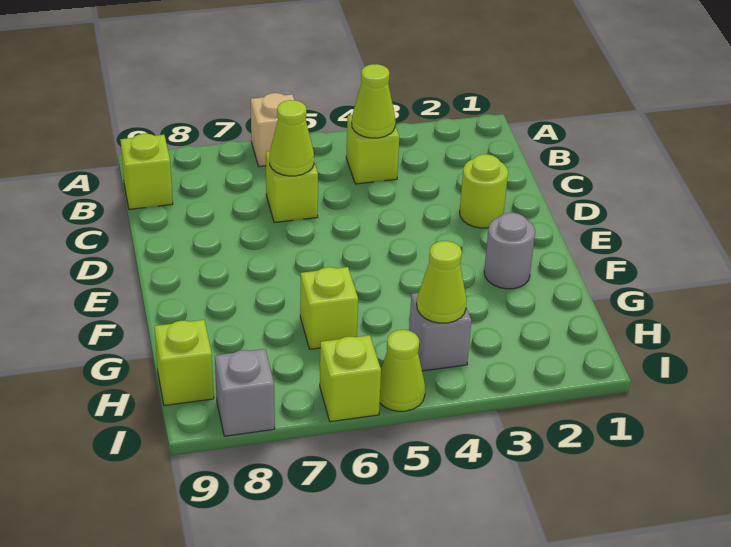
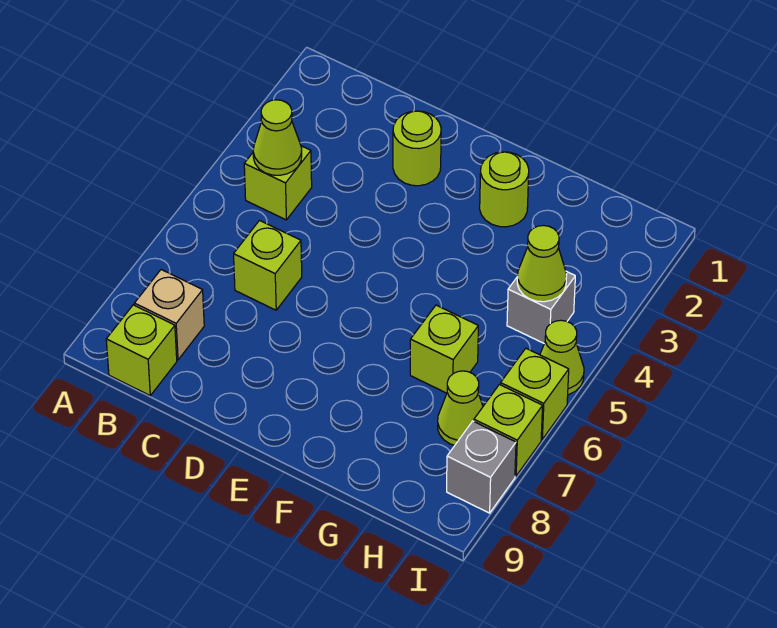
tan 1x1 brick [251,93,294,167] -> tan 1x1 brick moved to [134,270,204,360]
lime 1x1 cone [270,100,314,176] -> lime 1x1 cone moved to [438,371,483,445]
grey 1x1 round brick [484,213,535,289] -> lime 1x1 round brick [480,152,529,227]
lime 1x1 brick [154,320,214,406] -> lime 1x1 brick moved to [474,385,543,476]

